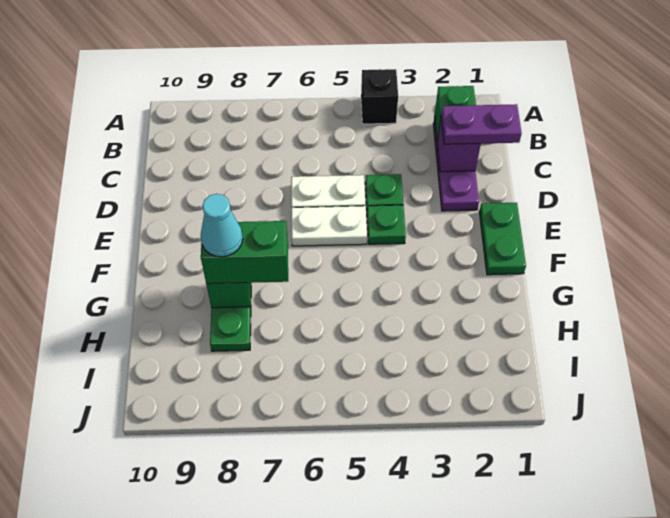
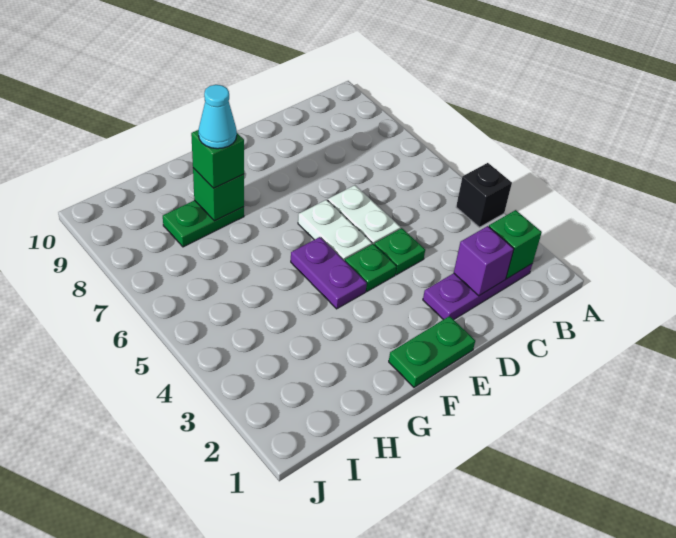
purple 1x2 plate [441,104,522,144] -> purple 1x2 plate moved to [291,237,367,309]
green 1x2 brick [201,221,288,284] -> green 1x1 brick [191,130,244,188]

